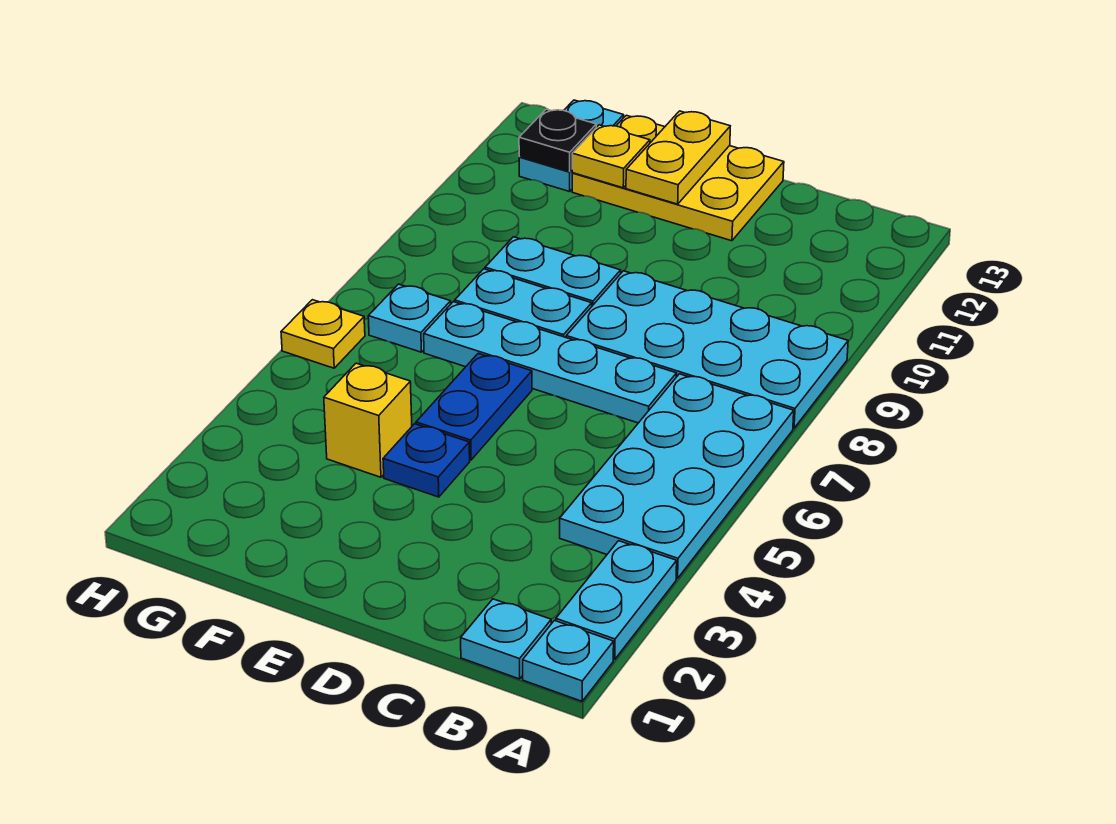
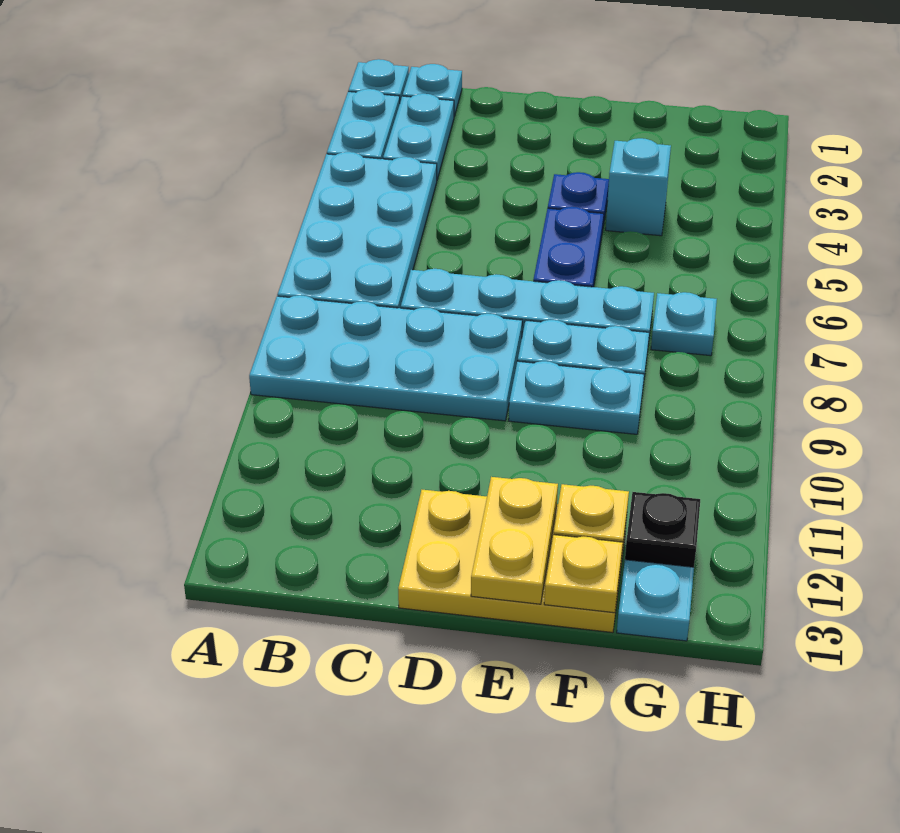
none -> cyan 1x2 plate [383,94,454,179]
yellow 1x1 brick [324,363,412,477] -> cyan 1x1 brick [606,138,671,236]
yellow 1x1 plate [281,300,365,368] -> yellow 1x1 plate moved to [544,535,623,613]

